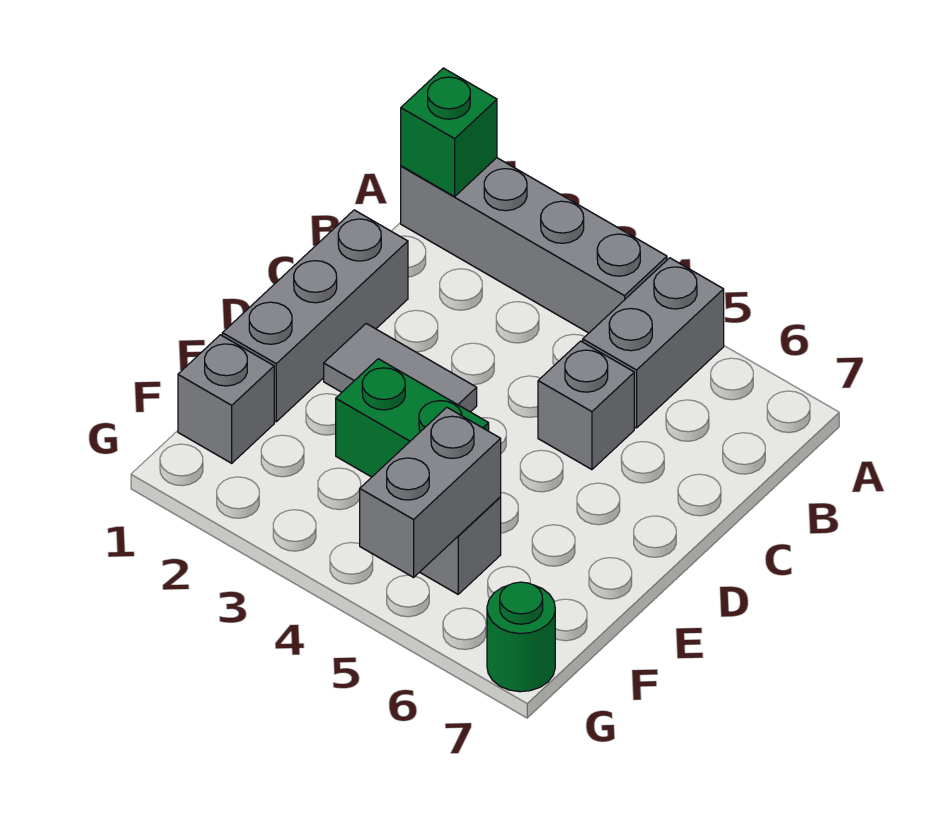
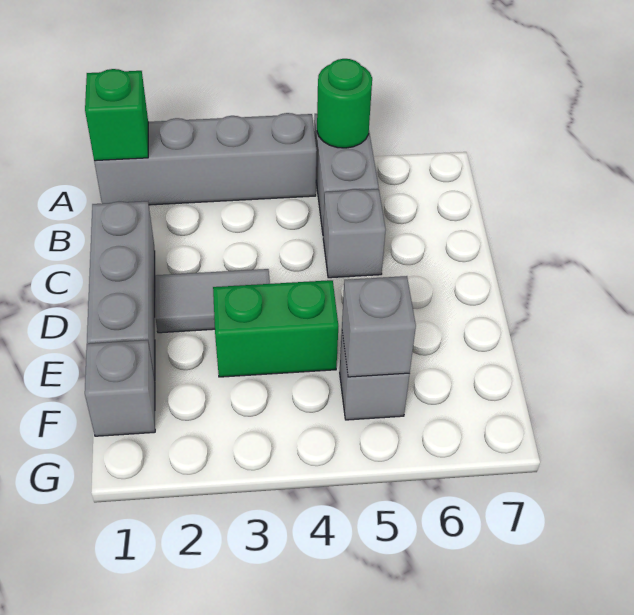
grey 1x2 brick [360,407,501,577] -> grey 1x1 brick [342,276,416,377]
green 1x1 round brick [487,582,555,692] -> green 1x1 round brick moved to [317,59,372,148]

